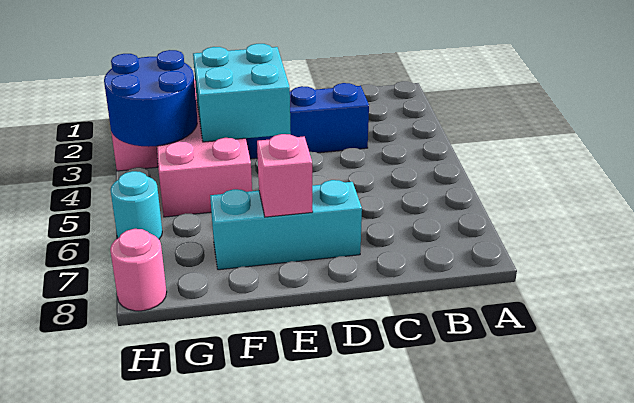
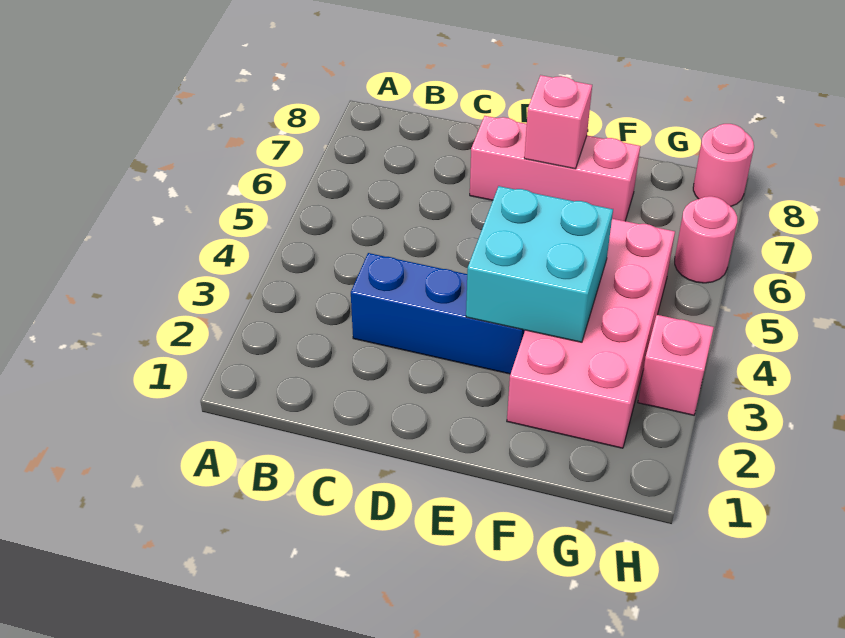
cyan 1x3 brick [210,180,362,270] -> pink 1x3 brick [470,116,640,221]
blue 2x2 round brick [104,50,197,147] -> none
cyan 1x1 round brick [110,171,162,239] -> pink 1x1 round brick [675,196,737,283]

